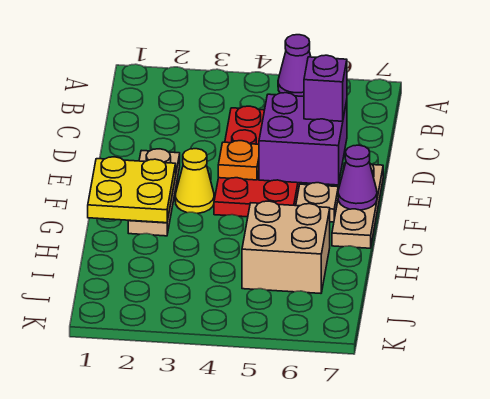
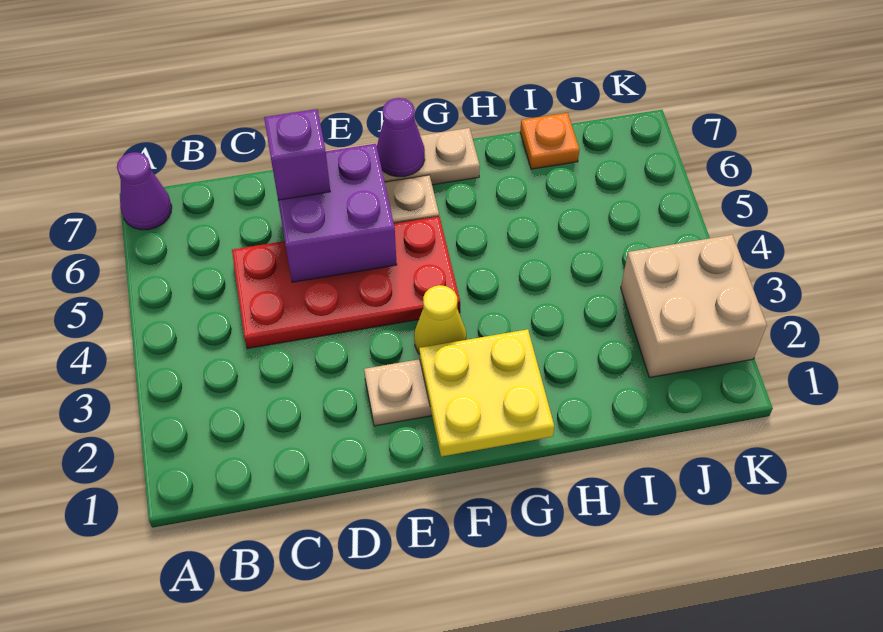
purple 1x1 cone [278,35,311,97] -> purple 1x1 cone moved to [117,152,172,230]
orange 1x1 plate [218,141,259,180] -> orange 1x1 plate moved to [520,113,579,169]
tan 2x2 brick [242,201,330,293] -> tan 2x2 brick moved to [621,235,767,378]

